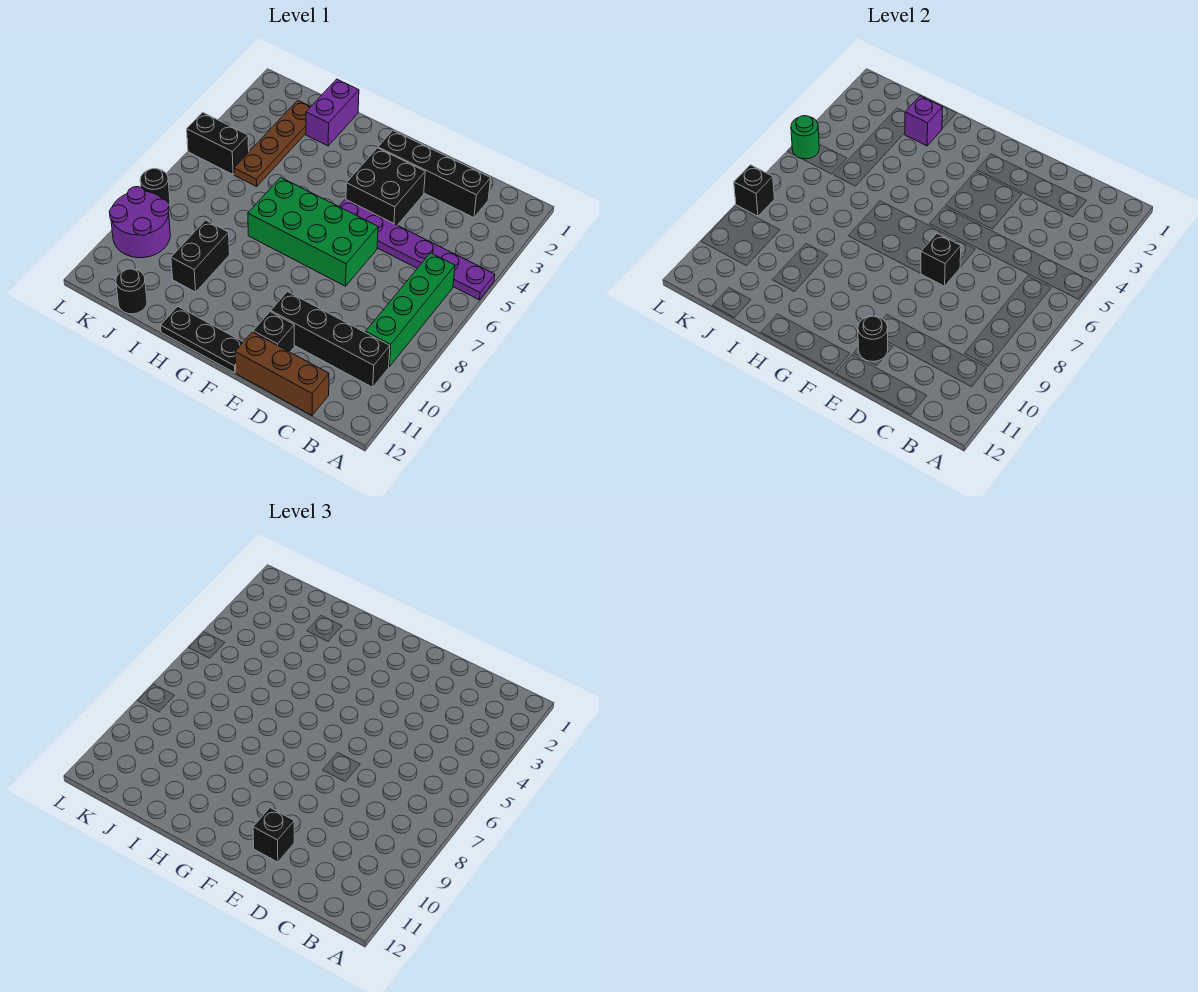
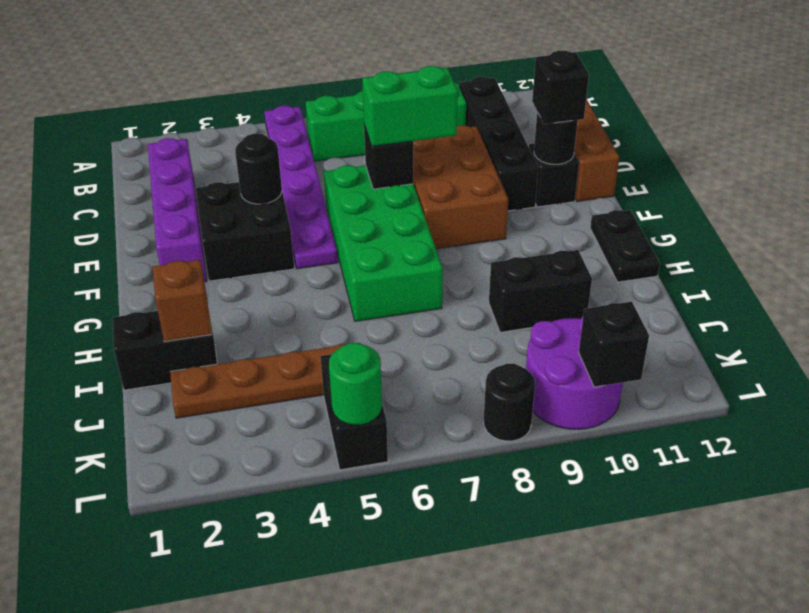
black 1x4 brick [378,131,491,218] -> purple 1x4 brick [148,138,207,282]
none -> brown 2x3 brick [413,125,508,249]
none -> green 1x2 brick [362,66,458,146]
black 1x3 plate [161,306,243,373] -> black 1x2 plate [590,210,660,282]
purple 1x2 brick [306,79,359,146] -> black 1x2 brick [112,307,217,390]
purple 1x1 brick [905,96,943,146] -> brown 1x1 brick [153,260,212,342]
black 1x1 round brick [116,269,147,314] -> black 1x1 round brick moved to [235,134,282,204]
black 1x1 brick [734,165,774,216] -> black 1x1 brick moved to [579,302,649,387]

